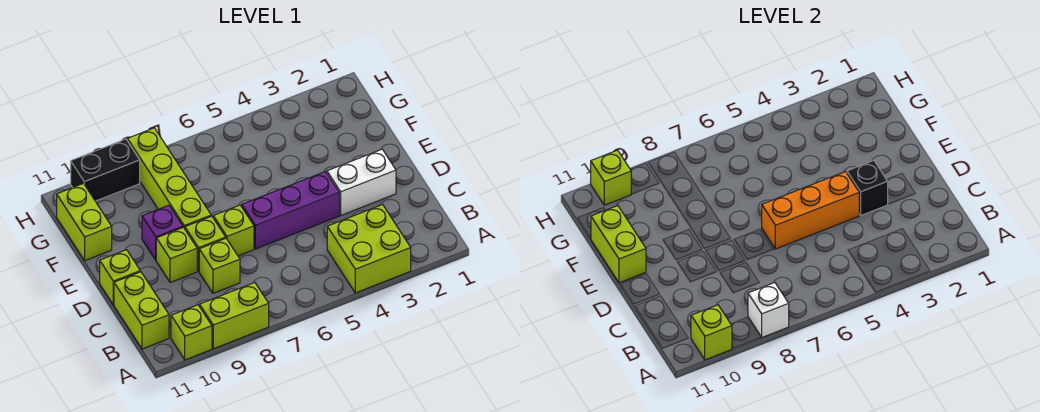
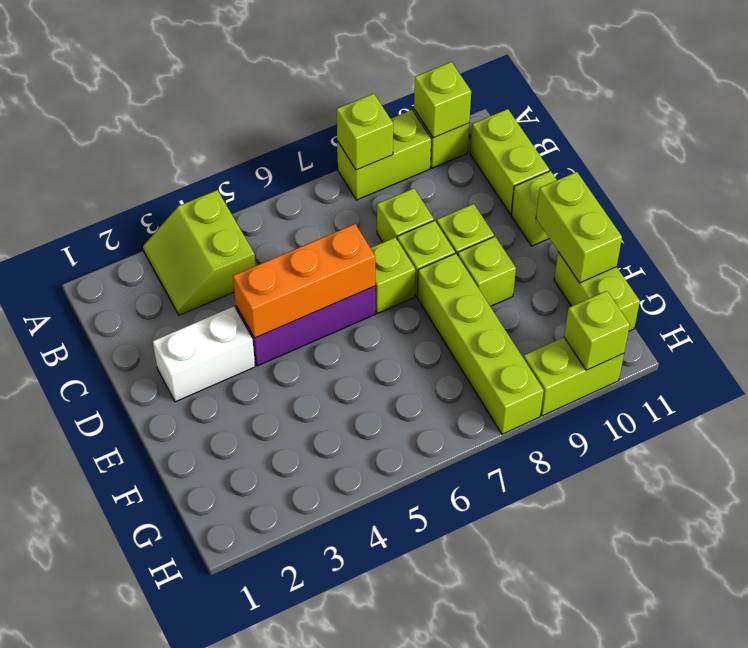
lime 2x2 brick [327,205,411,293] -> lime 2x2 slope [143,190,256,315]
white 1x1 brick [748,283,789,337] -> lime 1x1 brick [337,94,393,170]
black 1x1 brick [847,160,888,215] -> none
purple 1x1 brick [142,205,183,260] -> lime 1x1 brick [458,237,516,306]
black 1x2 brick [71,139,140,201] -> lime 1x2 brick [524,337,624,416]

